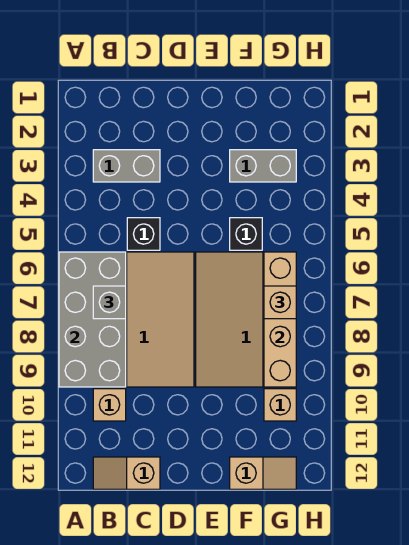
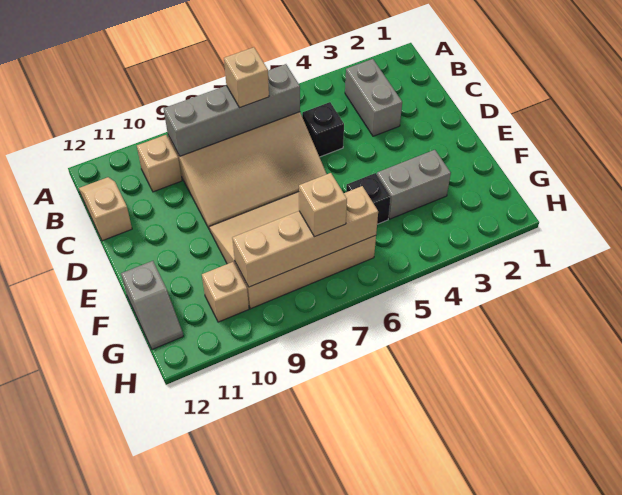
grey 2x4 brick [59,252,126,387] -> grey 1x4 brick [164,64,300,156]
grey 1x1 brick [93,286,126,319] -> tan 1x1 brick [224,47,269,108]
grey 1x2 brick [230,150,296,182] -> grey 1x2 brick turned to [377,150,451,219]
tan 1x2 slope [230,457,296,489] -> grey 1x2 slope [121,261,183,349]

